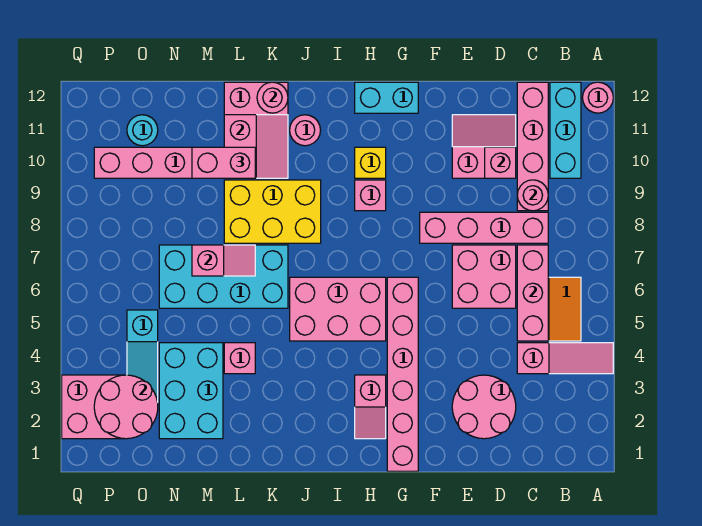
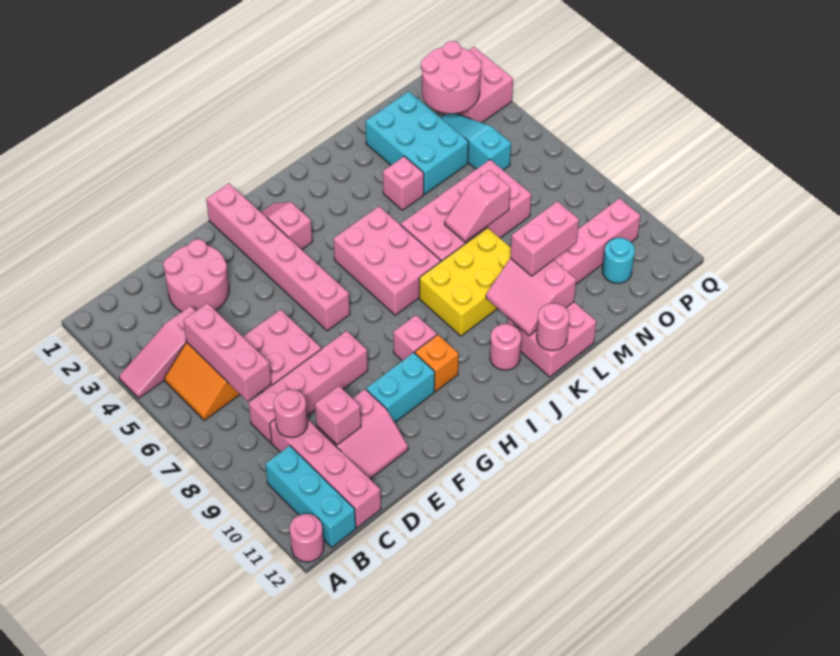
cyan 1x2 brick [355,82,418,113] -> cyan 1x2 brick moved to [366,353,435,423]
pink 2x3 brick [290,277,386,341] -> pink 2x3 brick turned to [333,206,441,315]
yellow 1x1 brick [355,147,386,178] -> orange 1x1 brick [415,335,459,391]
cyan 2x4 brick [159,245,288,308] -> pink 2x4 brick [401,160,531,261]

